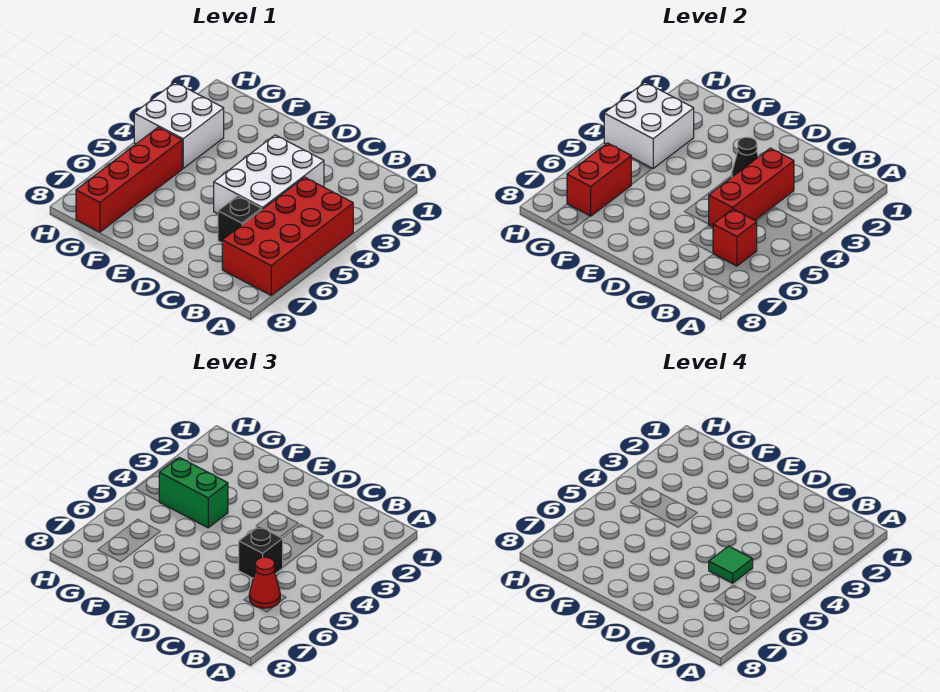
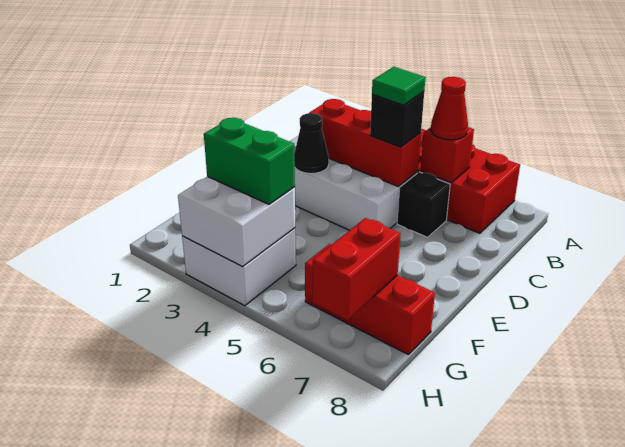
green 1x2 brick [159,457,228,528] -> green 1x2 brick turned to [204,118,295,204]
red 1x4 brick [76,127,182,232] -> red 1x3 brick [305,244,435,355]
red 1x2 brick [567,143,631,216] -> red 1x2 brick turned to [313,218,401,320]

